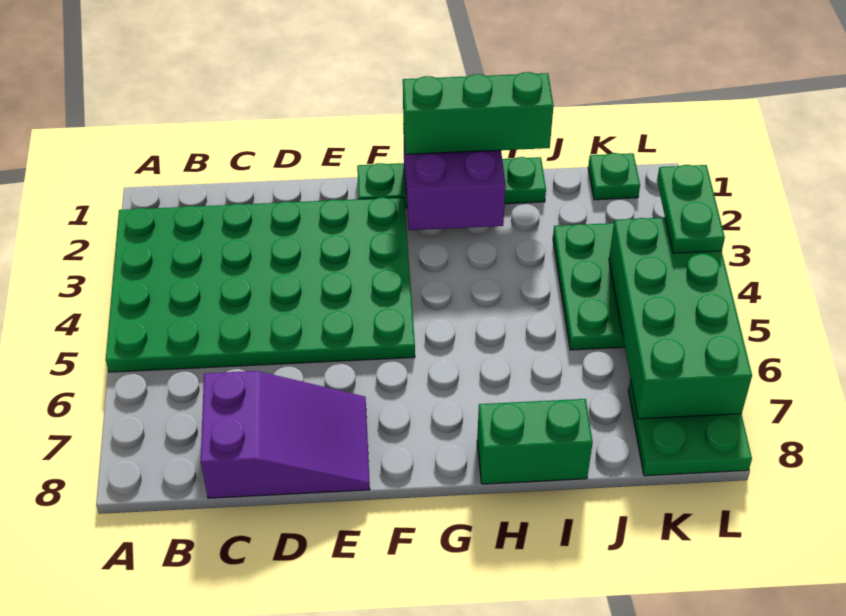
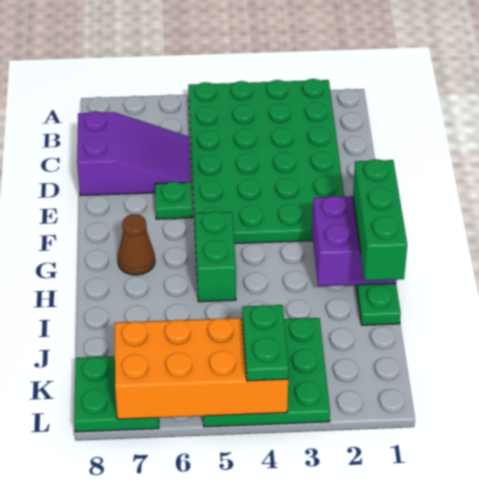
purple 2x3 slope [201,371,370,498] -> purple 2x3 slope turned to [77,111,191,196]
none -> brown 1x1 cone [118,214,155,275]
green 1x2 brick [477,399,593,484] -> green 1x2 brick moved to [194,211,236,302]
green 1x1 plate [588,153,640,200] -> green 1x1 plate moved to [155,182,192,219]
green 2x4 brick [609,217,752,419] -> orange 2x4 brick [115,318,288,419]
green 1x2 plate [657,165,725,253] -> green 1x2 plate turned to [242,305,289,381]

